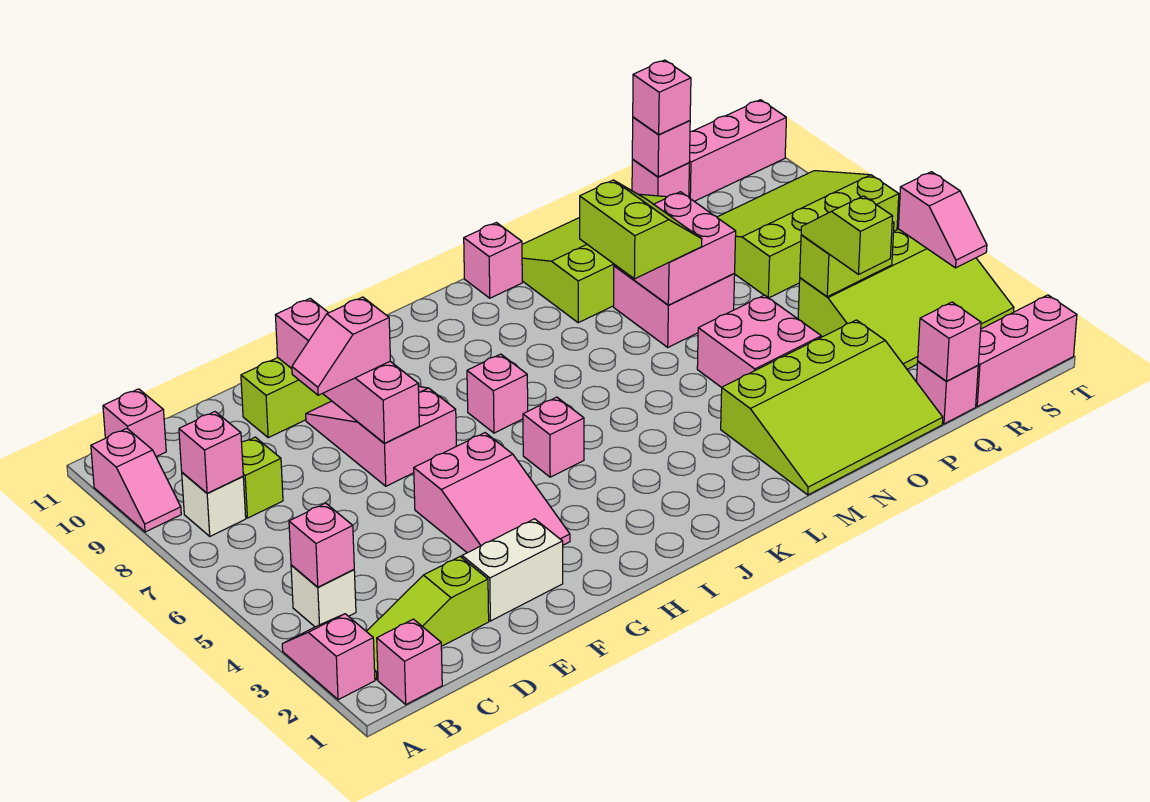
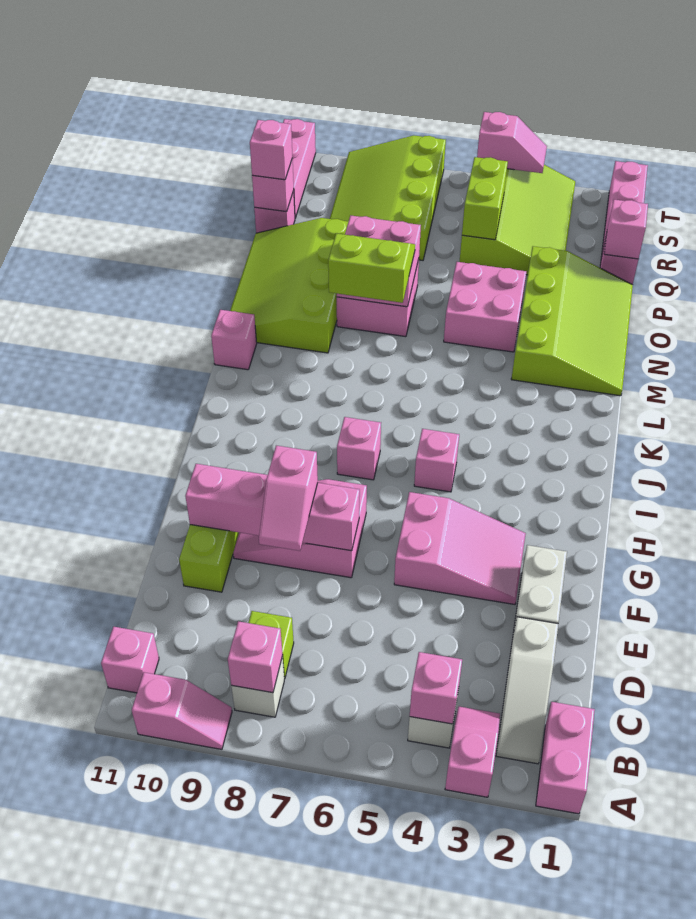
pink 1x2 slope [282,614,375,700] -> pink 1x2 slope turned to [445,707,500,797]
pink 1x1 brick [377,619,442,704] -> pink 1x2 brick [536,702,595,814]
lime 1x3 slope [366,557,489,680] -> white 1x3 slope [496,617,558,764]
lime 1x2 slope [801,196,893,274] -> none

